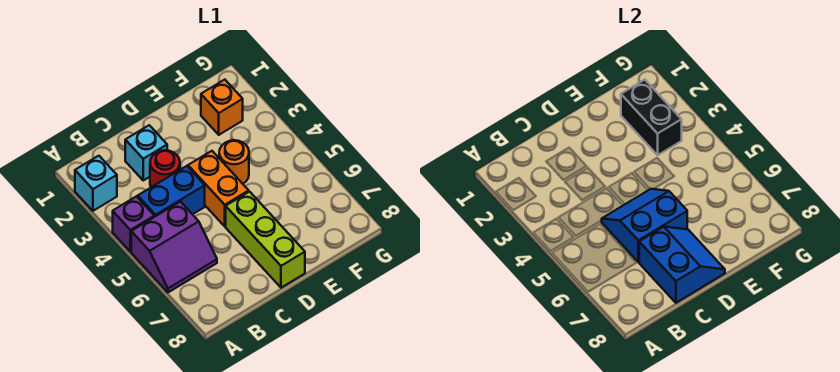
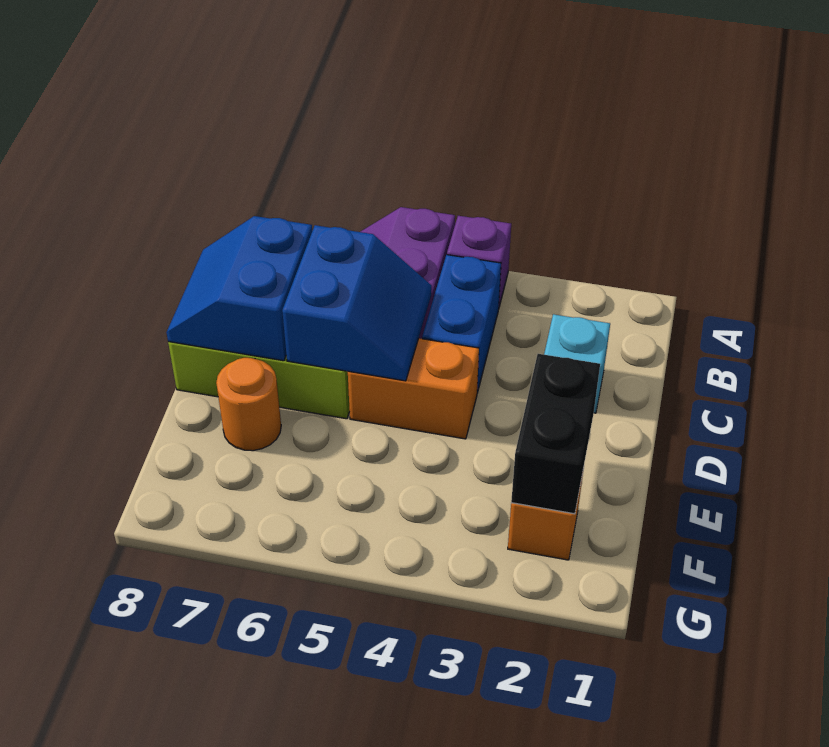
cyan 1x1 brick [75,156,117,211] -> none
red 1x1 round brick [150,150,180,187] -> none
blue 2x2 slope [639,227,725,303] -> blue 2x2 slope turned to [166,216,312,361]
orange 1x1 round brick [219,140,249,184] -> orange 1x1 round brick moved to [216,358,281,451]
black 1x2 brick [621,80,682,155] -> black 1x2 brick turned to [511,354,600,514]

